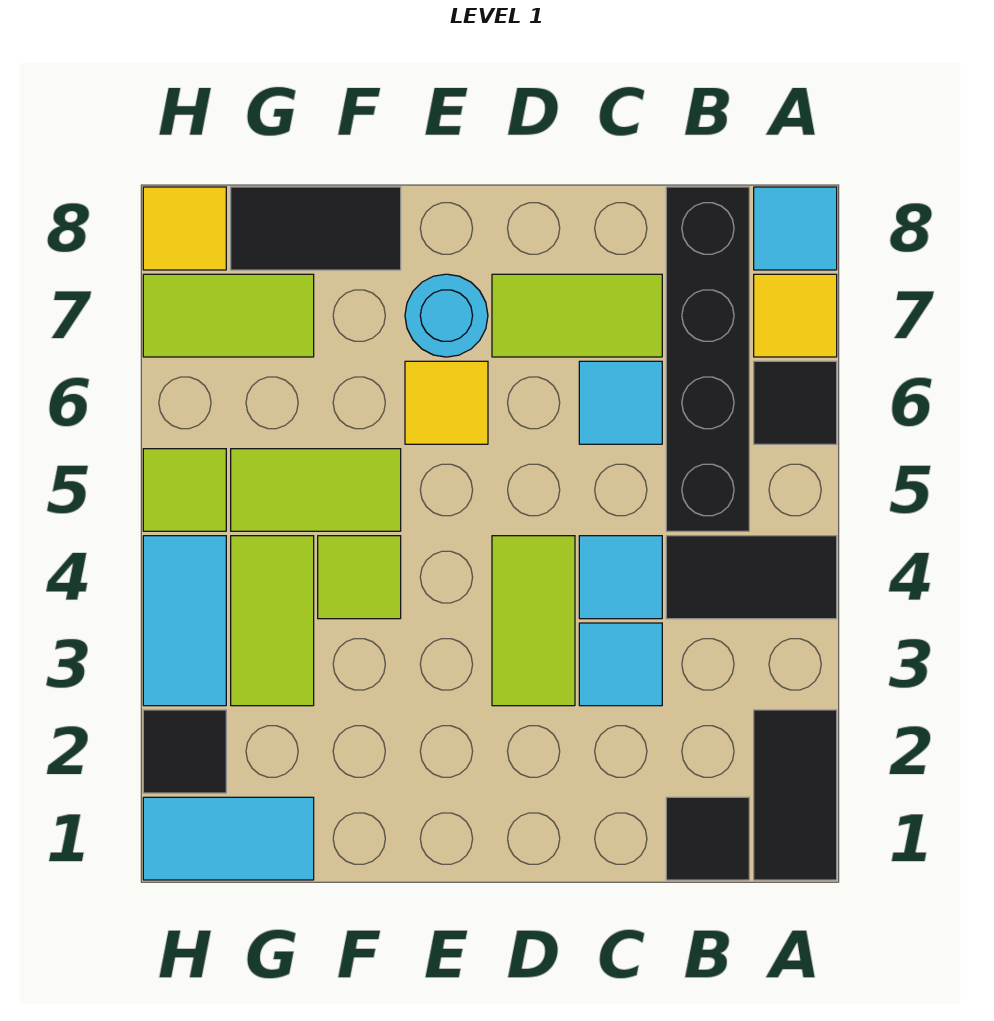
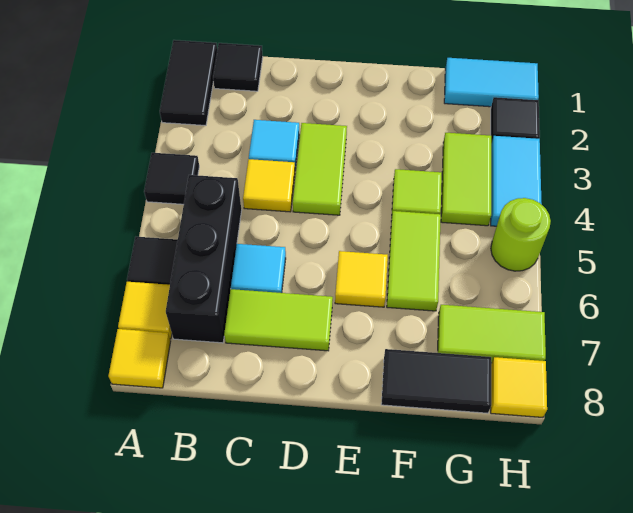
black 1x2 tile [666,536,837,619] -> black 1x1 tile [144,153,199,204]
cyan 1x1 tile [754,187,837,270] -> yellow 1x1 tile [108,329,171,388]
black 1x4 brick [666,187,749,531] -> black 1x3 brick [166,175,242,343]
cyan 1x1 tile [579,536,662,619] -> yellow 1x1 tile [243,159,295,212]
cyan 1x1 round brick [405,274,488,357] -> none
lime 1x2 tile [231,449,401,531] -> lime 1x2 tile turned to [387,211,441,311]
lime 1x1 tile [143,449,226,531] -> lime 1x1 round brick [491,198,551,271]

